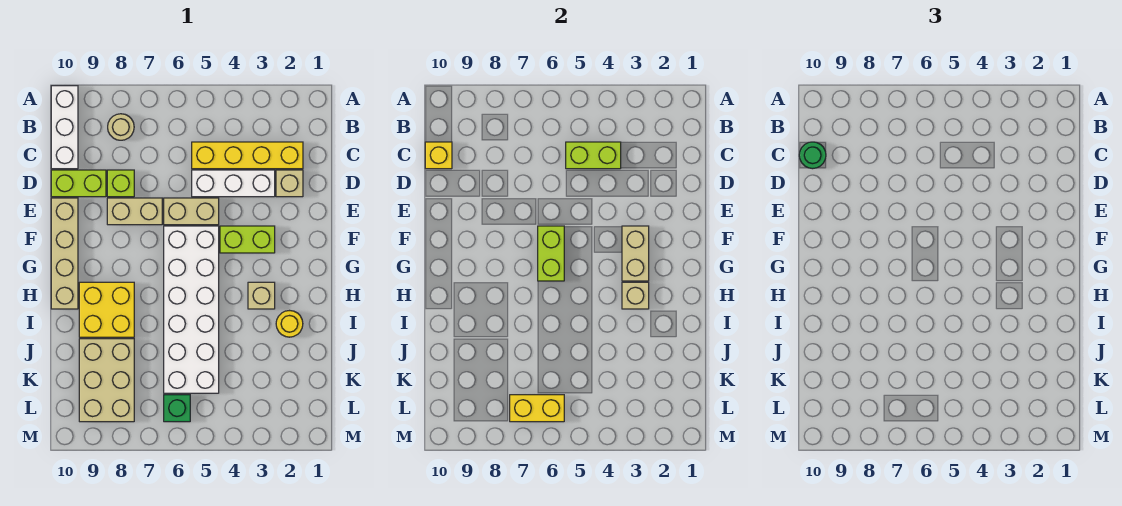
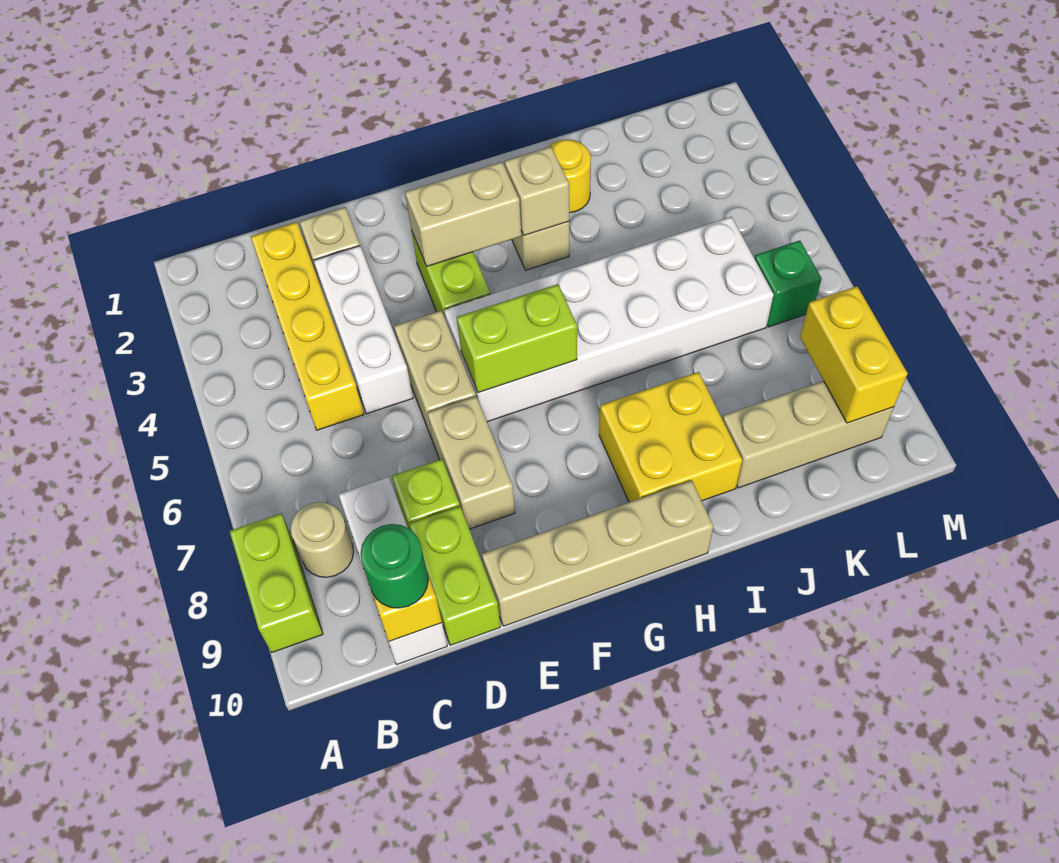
white 1x3 brick [51,86,78,169] -> white 1x3 brick turned to [338,477,447,665]
lime 1x2 brick [566,142,621,169] -> lime 1x2 brick moved to [230,514,323,652]
tan 2x3 brick [79,339,134,422] -> tan 1x3 brick [722,381,894,488]
yellow 1x2 brick [510,395,564,422] -> yellow 1x2 brick moved to [800,286,908,423]

